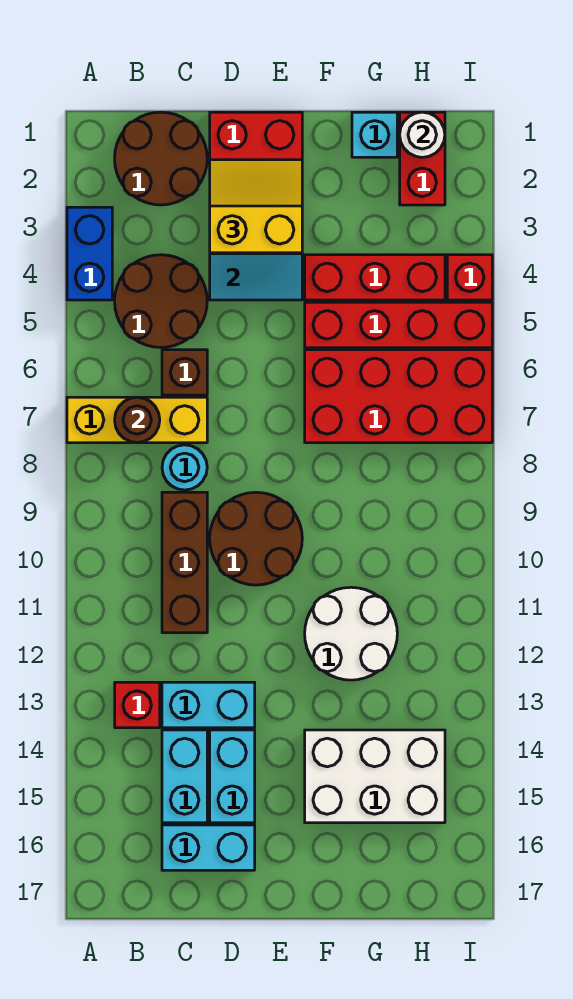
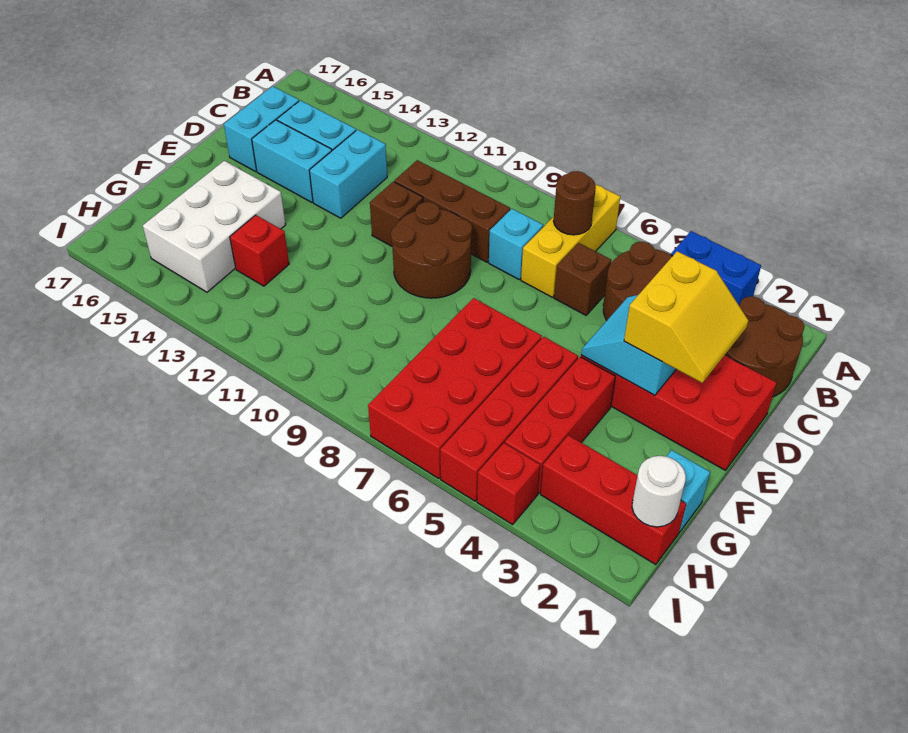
red 1x1 brick [115,682,160,728] -> red 1x1 brick moved to [230,215,289,286]
cyan 1x1 round brick [162,445,207,490] -> cyan 1x1 brick [489,209,543,279]
none -> brown 1x1 brick [370,182,423,246]
white 2x2 round brick [305,587,397,680] -> none
red 1x2 brick [400,112,445,205] -> red 1x3 brick [541,435,686,565]

